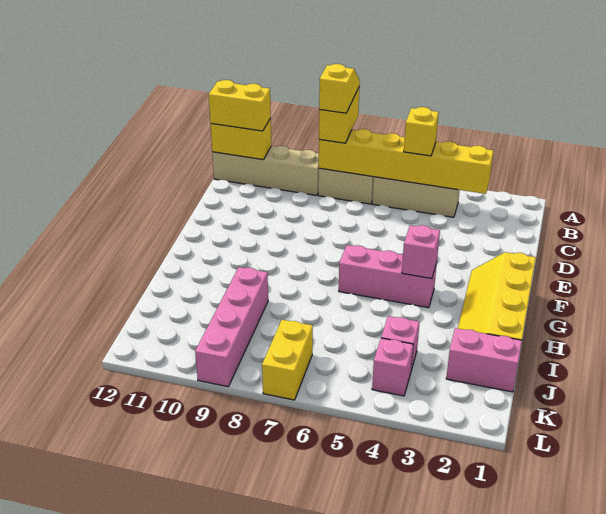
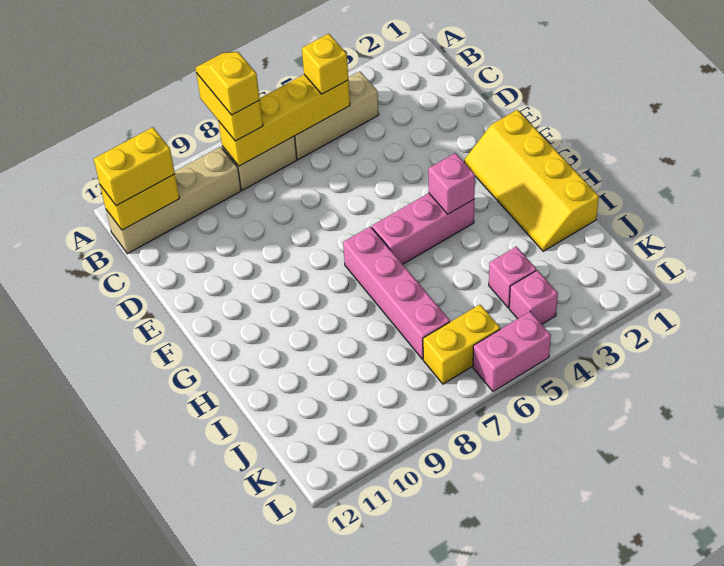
yellow 1x6 brick [319,129,494,194] -> yellow 1x4 brick [218,75,350,166]
pink 1x4 brick [195,267,268,387] -> pink 1x4 brick moved to [343,226,450,359]
pink 1x2 brick [446,328,522,392] -> pink 1x2 brick moved to [473,312,551,391]
yellow 1x2 brick [262,320,313,400] -> yellow 1x2 brick turned to [423,305,500,384]

